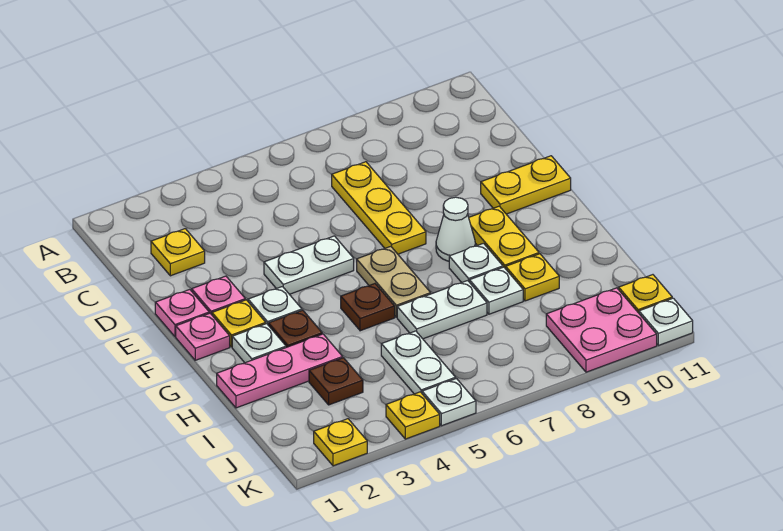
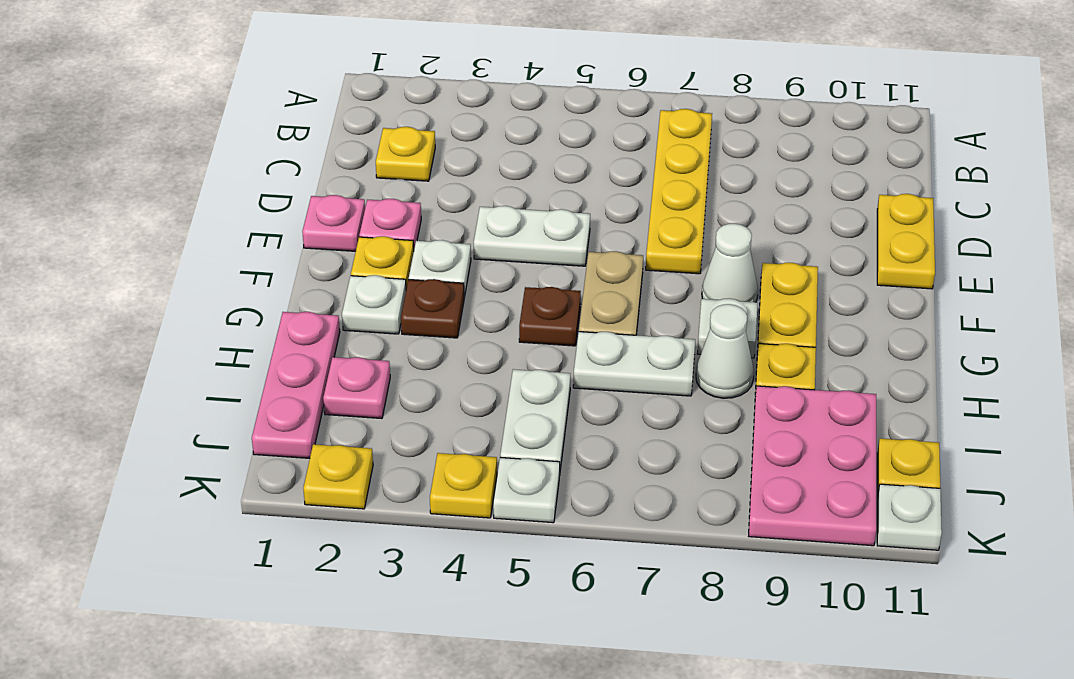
yellow 1x3 plate [332,162,426,254] -> yellow 1x4 plate [646,109,712,274]
yellow 1x2 plate [481,156,571,214] -> yellow 1x2 plate turned to [877,194,935,289]
pink 1x1 plate [176,313,230,360] -> pink 1x1 plate moved to [323,357,390,418]
pink 1x3 plate [217,334,343,408] -> pink 1x3 plate turned to [252,312,340,458]
white 1x1 plate [470,267,523,314] -> white 1x1 cone [696,304,754,398]
brown 1x1 plate [309,358,363,405] -> none
pink 2x2 plate [546,288,657,372] -> pink 2x3 plate [749,386,876,546]

